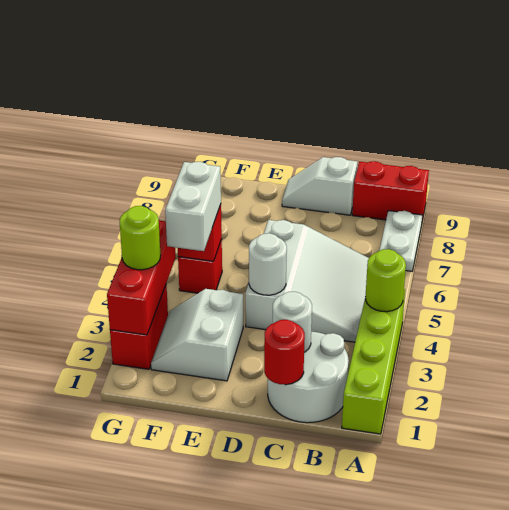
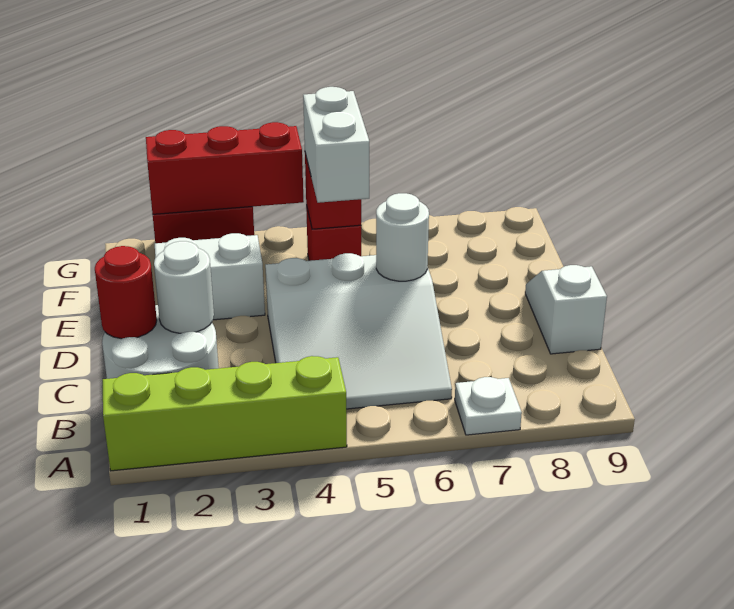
lime 1x1 round brick [365,249,406,312] -> none
white 1x2 plate [379,211,422,271] -> white 1x1 plate [455,377,522,435]
red 1x2 brick [352,161,429,221] -> none
white 1x1 round brick [249,233,287,295] -> white 1x1 round brick moved to [376,193,429,281]
white 1x2 brick [165,162,221,251] -> white 1x2 brick turned to [303,87,369,203]
lime 1x1 round brick [120,206,161,270] -> none

